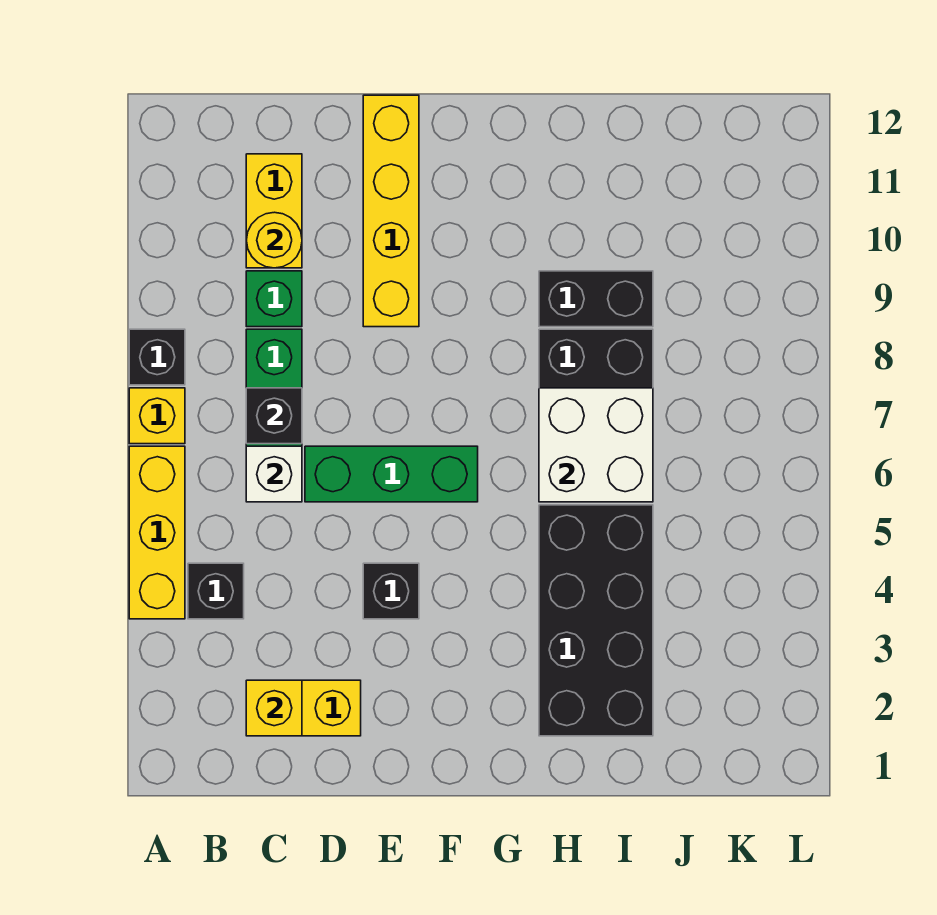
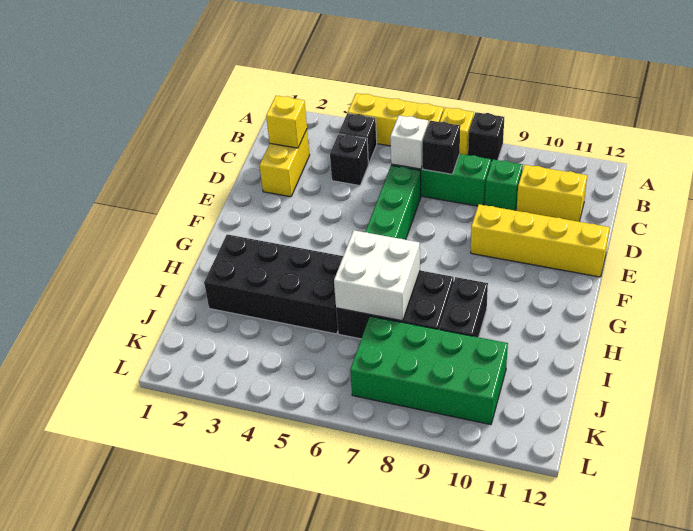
yellow 1x1 round brick [246,212,302,268] -> none
black 1x1 brick [363,563,419,619] -> black 1x1 brick moved to [330,134,368,186]
none -> green 2x4 brick [350,316,508,425]

